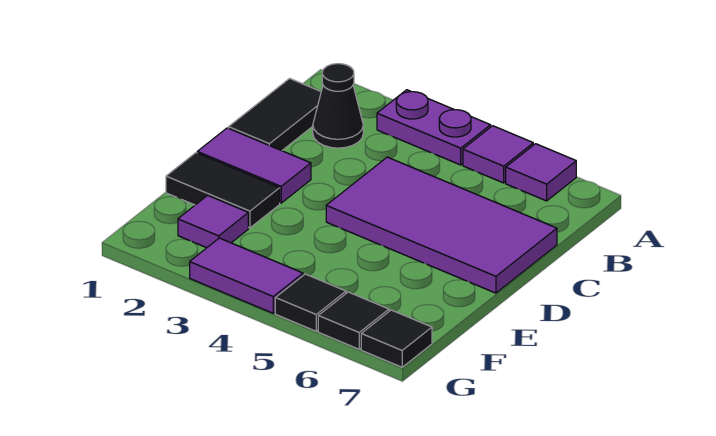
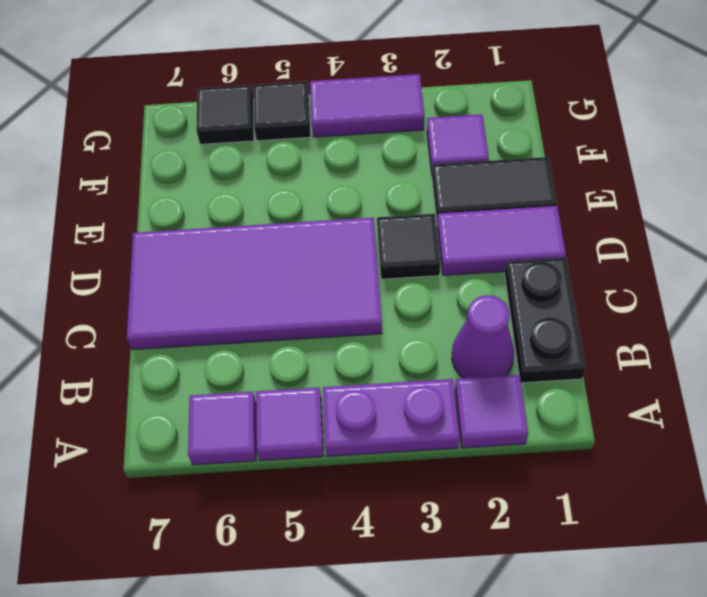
none -> purple 1x1 tile [455,375,528,448]
black 1x2 tile [229,79,321,151] -> black 1x2 plate [505,258,586,383]
black 1x1 cone [313,64,363,148] -> purple 1x1 cone [452,295,514,378]
black 1x1 tile [361,310,432,367] -> black 1x1 tile moved to [377,214,440,279]

